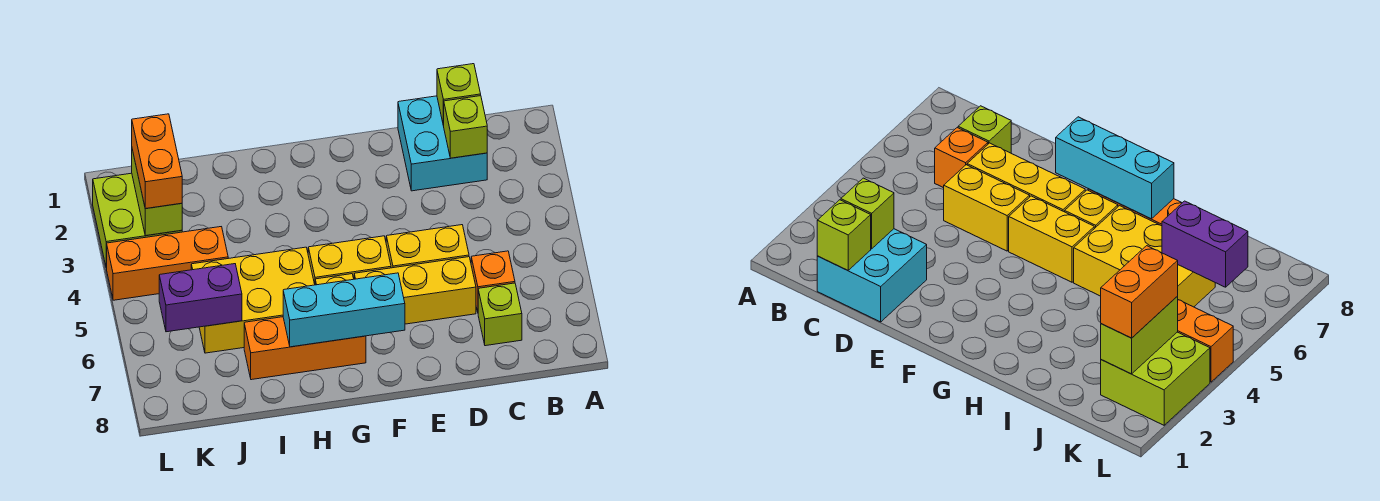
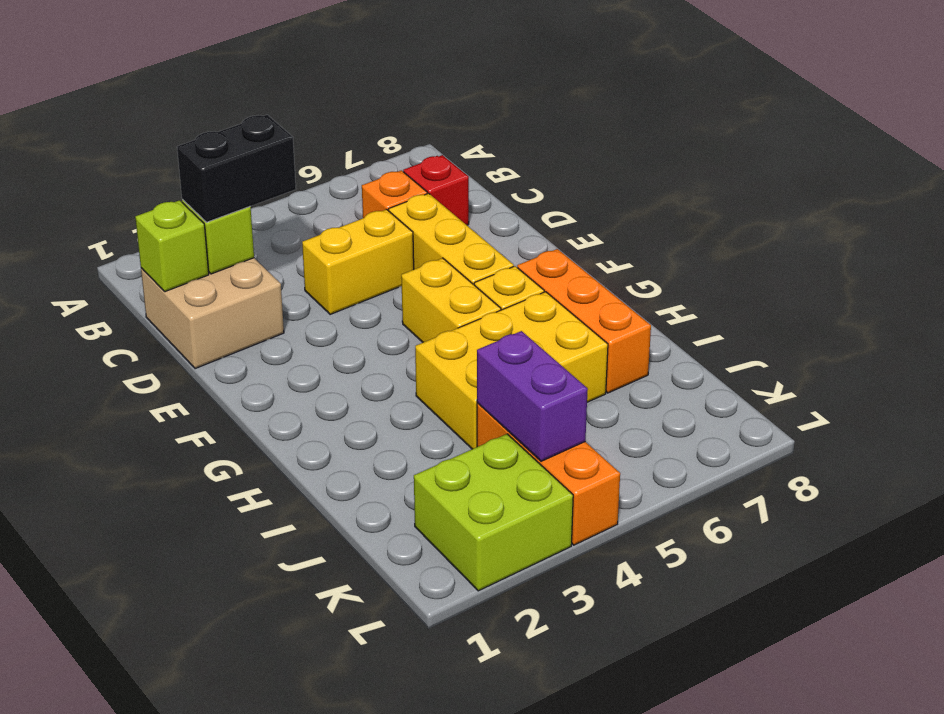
cyan 2x2 brick [398,96,487,191] -> tan 2x2 brick [141,258,284,369]
none -> black 1x2 brick [177,115,296,222]
lime 1x1 brick [478,283,522,346] -> red 1x1 brick [403,155,469,225]
yellow 1x2 brick [386,225,469,268] -> yellow 1x2 brick turned to [302,209,414,314]
cyan 1x3 brick [283,273,405,347] -> none
yellow 2x3 brick [191,247,315,353] -> yellow 2x3 brick turned to [415,292,608,449]
purple 1x2 brick [159,264,242,332] -> purple 1x2 brick moved to [477,331,588,461]
lime 1x2 brick [132,150,182,236] -> none
orange 1x2 brick [132,114,182,209] -> none

